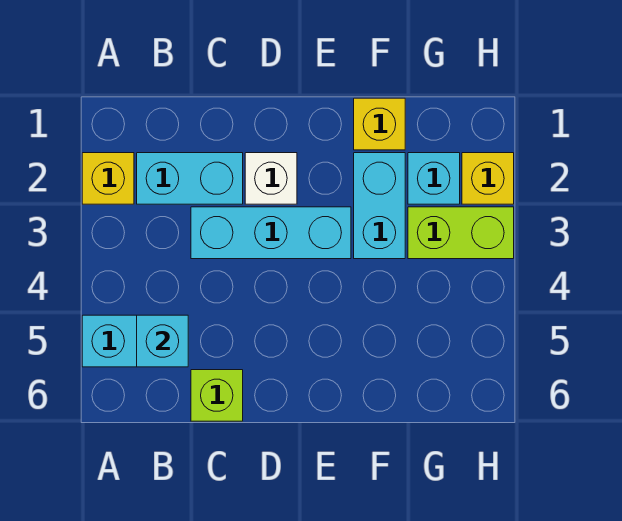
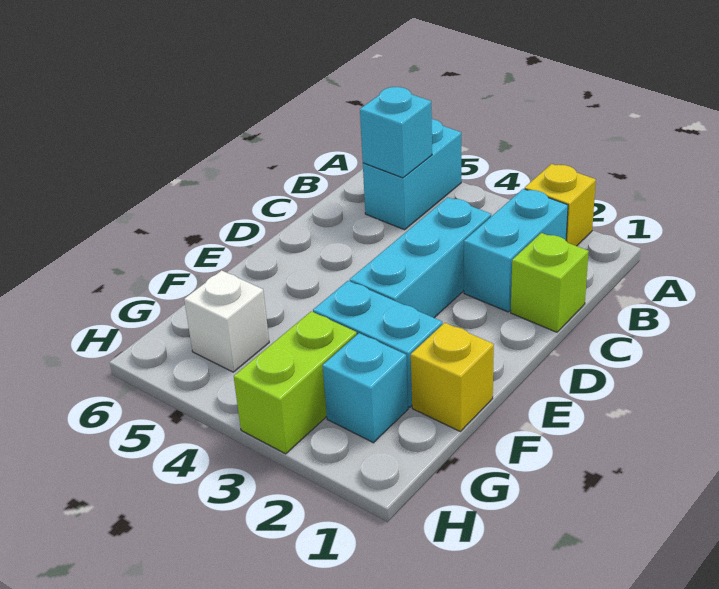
lime 1x1 brick [191,370,243,421] -> lime 1x1 brick moved to [511,233,589,332]
white 1x1 brick [245,153,297,204] -> white 1x1 brick moved to [184,270,269,372]
yellow 1x1 brick [462,153,514,204] -> none

